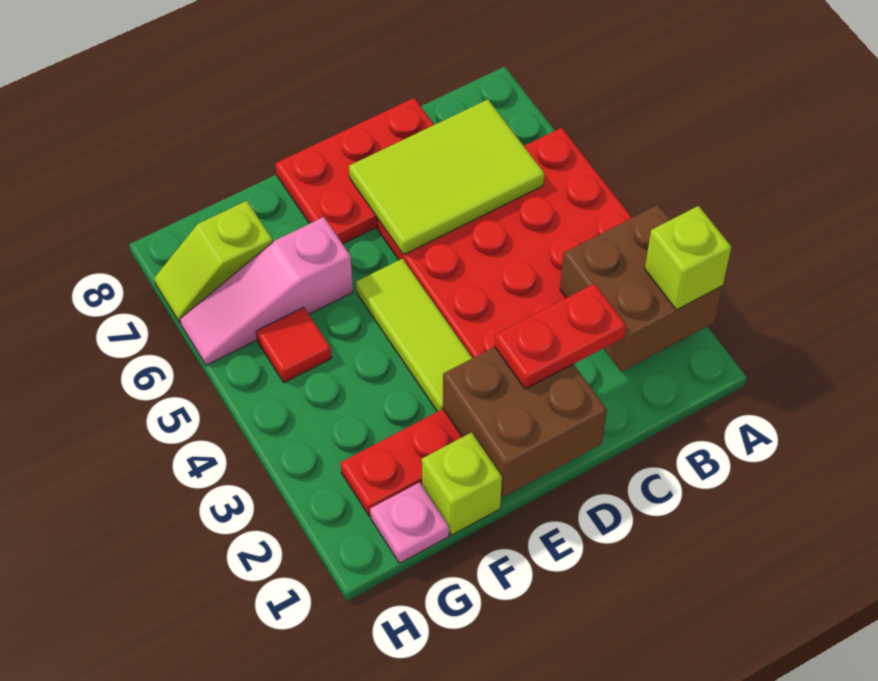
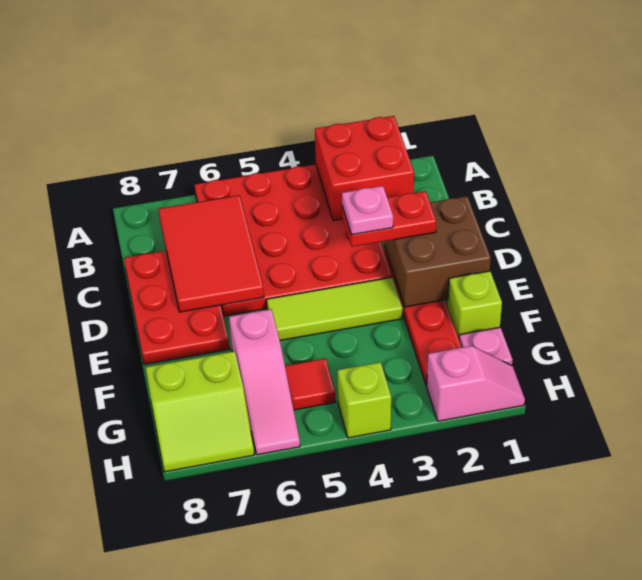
brown 2x2 brick [560,205,723,372] -> red 2x2 brick [315,116,414,221]
lime 1x1 brick [645,206,731,310] -> lime 1x1 brick moved to [338,362,391,438]
lime 2x3 tile [349,100,544,255] -> red 2x3 tile [158,195,264,312]
red 1x2 plate [495,284,626,389] -> red 1x2 plate turned to [342,191,436,247]
none -> pink 1x1 plate [342,186,393,235]
lime 1x2 slope [155,201,273,323] -> lime 2x2 slope [146,351,254,472]
none -> pink 1x2 slope [427,346,525,421]

